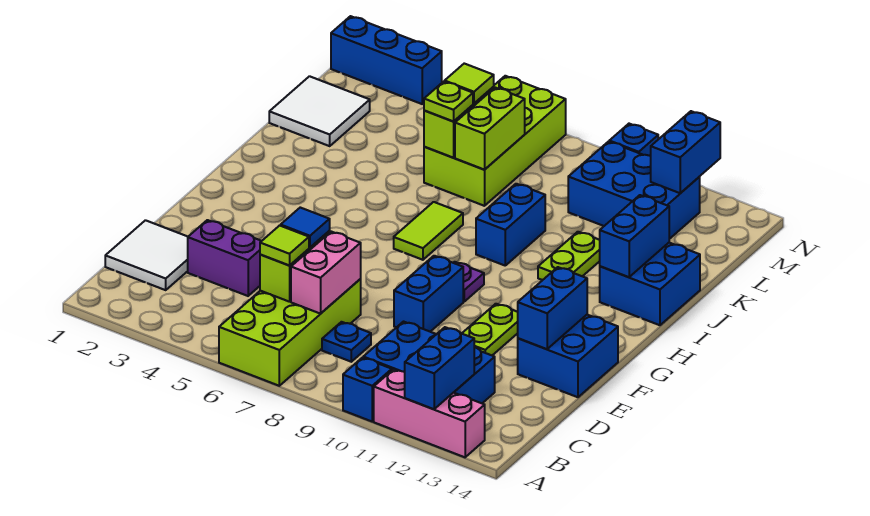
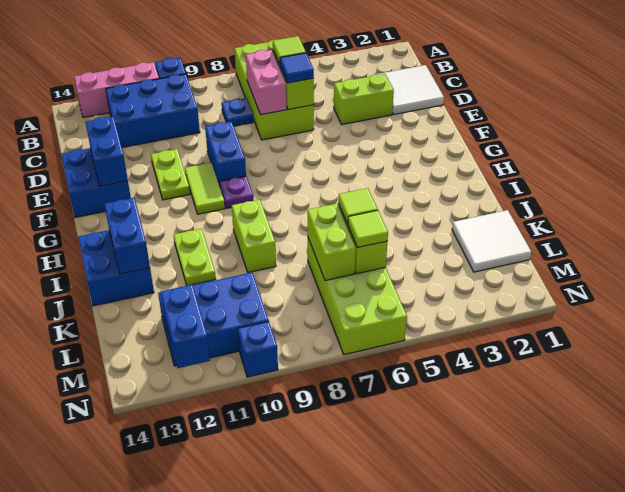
blue 1x2 brick [405,327,474,409] -> none
purple 1x2 brick [188,220,261,296] -> lime 1x2 brick [334,74,394,125]
lime 1x2 tile [394,202,463,260] -> lime 1x2 tile moved to [185,163,225,214]
blue 1x2 brick [476,184,545,265] -> lime 1x2 brick [232,200,276,272]
lime 1x1 plate [424,82,473,122] -> lime 1x1 tile [338,188,378,224]
blue 1x3 brick [331,16,442,104] -> none

